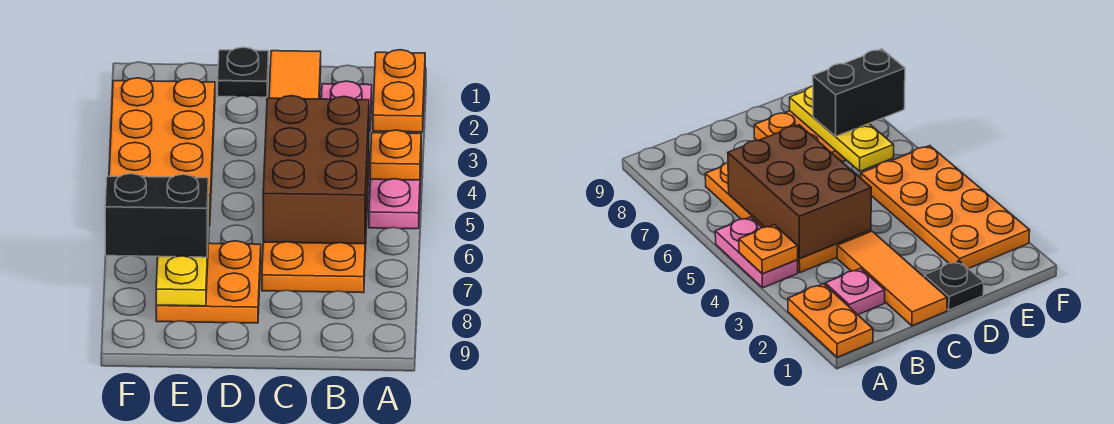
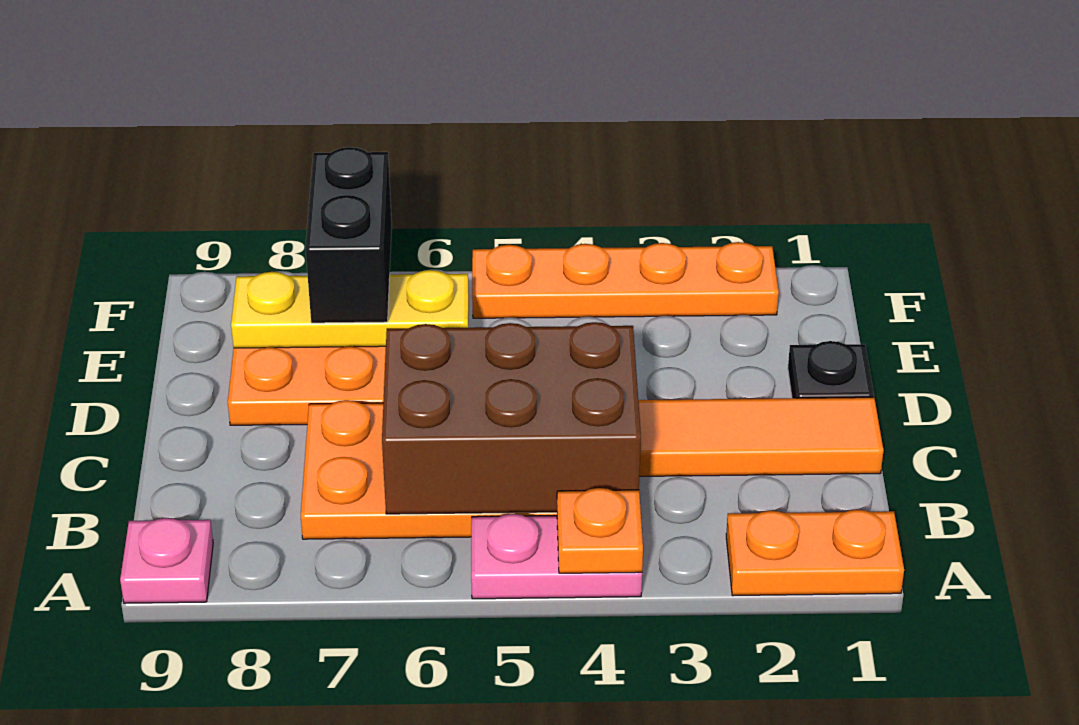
pink 1x1 plate [321,81,372,131] -> pink 1x1 plate moved to [120,518,213,603]
orange 2x4 plate [109,78,215,226] -> orange 1x4 plate [472,242,779,318]

